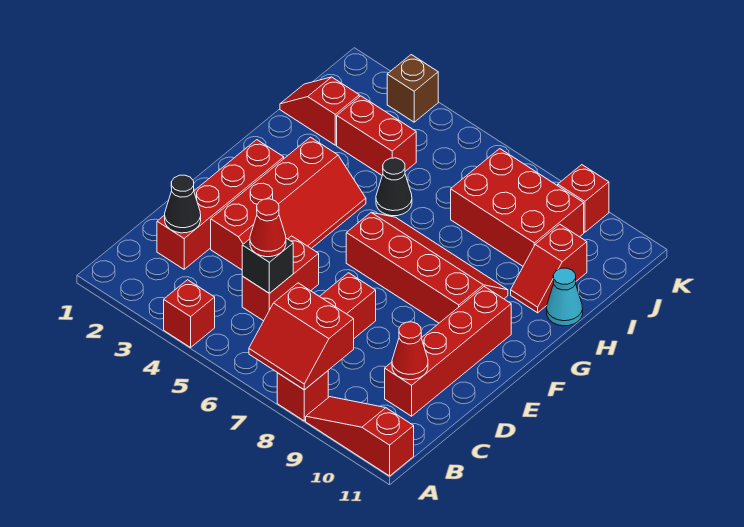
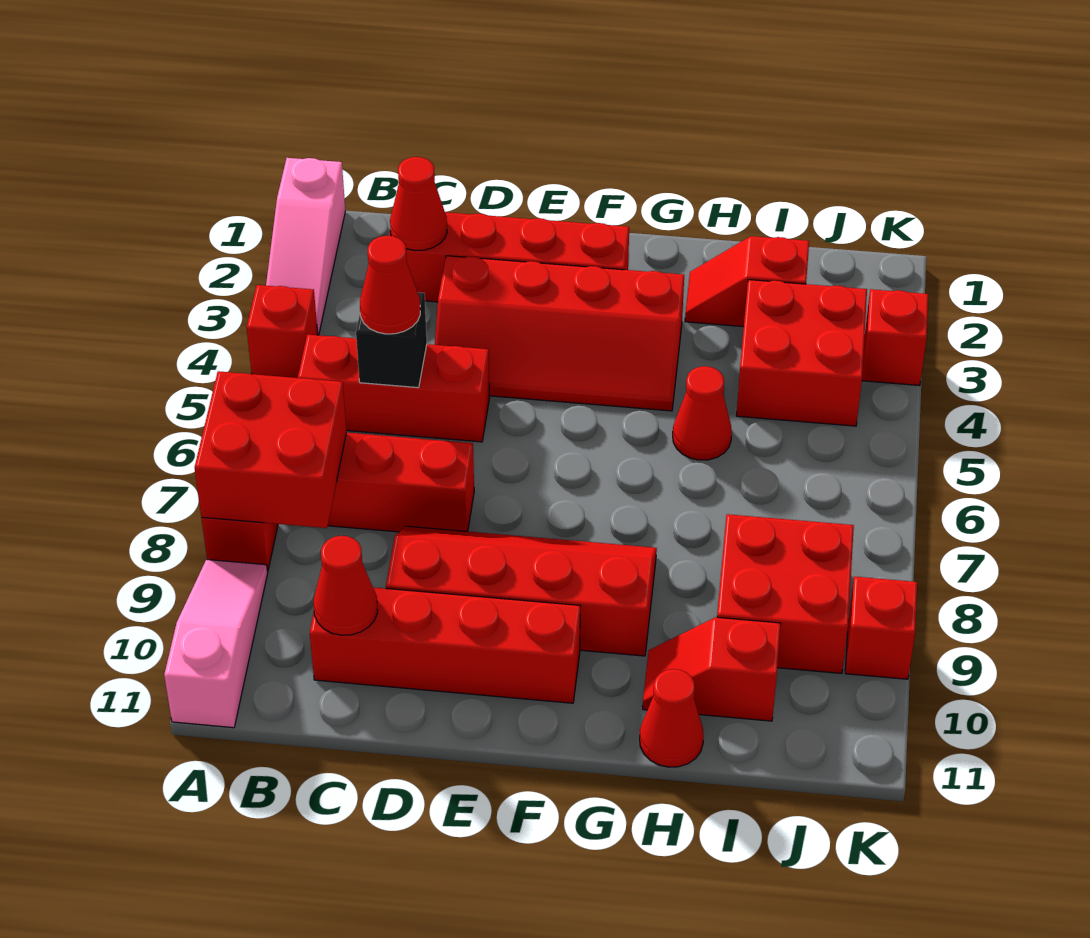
none -> pink 1x3 slope [266,158,345,335]
red 2x2 slope [249,283,354,390] -> red 2x2 brick [195,371,347,528]
red 1x3 slope [306,397,414,476] -> pink 1x3 slope [164,559,268,728]
black 1x1 cone [165,175,201,233] -> red 1x1 cone [390,157,447,251]
red 1x2 brick [242,236,319,321] -> red 1x3 brick [298,334,490,442]
red 2x4 slope [346,213,508,323] -> red 2x4 slope turned to [386,526,657,656]
black 1x1 cone [376,158,412,216] -> red 1x1 cone [673,366,732,460]
cyan 1x1 cone [547,268,583,326] -> red 1x1 cone [640,669,704,767]
red 1x2 slope [280,77,359,145] -> red 1x2 slope turned to [685,236,809,327]
red 1x2 brick [337,96,416,175] -> red 2x2 brick [736,280,867,426]
red 2x3 brick [451,149,584,266] -> red 2x2 brick [717,514,854,673]
brown 1x1 brick [387,55,438,122] -> red 1x1 brick [862,289,928,386]

